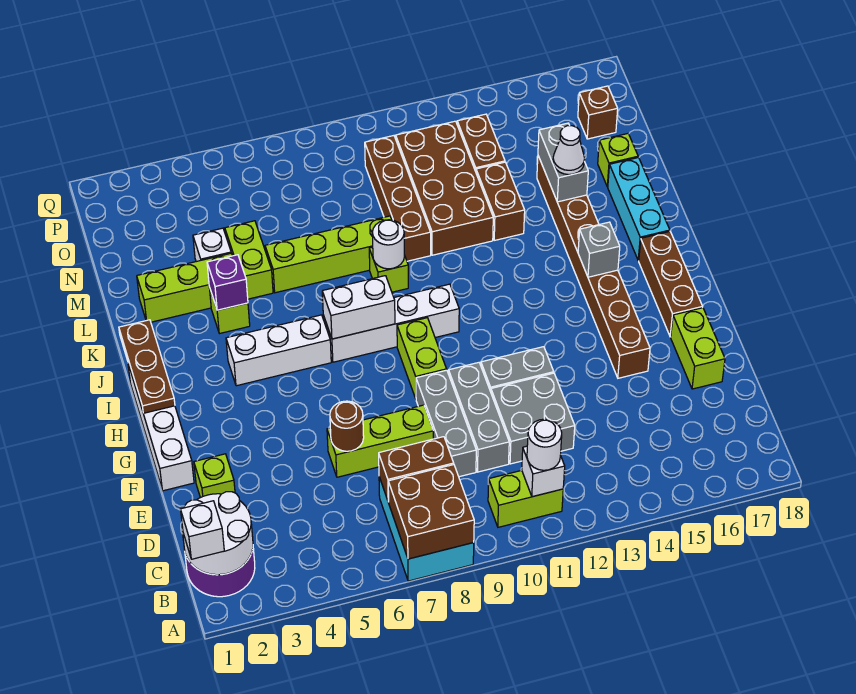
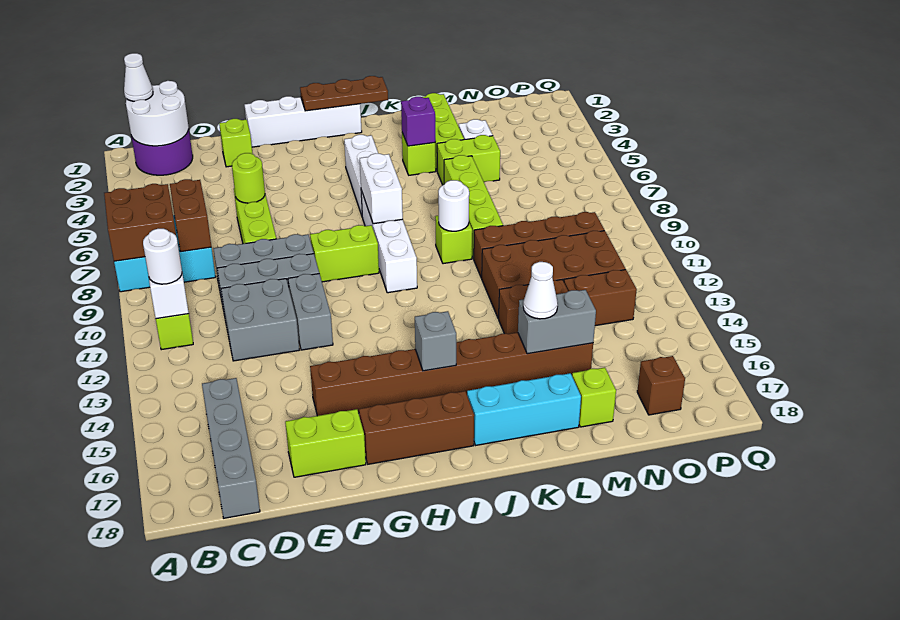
white 1x1 brick [181,501,224,559] -> white 1x1 cone [124,53,153,101]
none -> grey 1x4 brick [202,378,260,518]
brown 1x1 round brick [330,401,364,451] -> lime 1x1 round brick [232,153,265,203]

